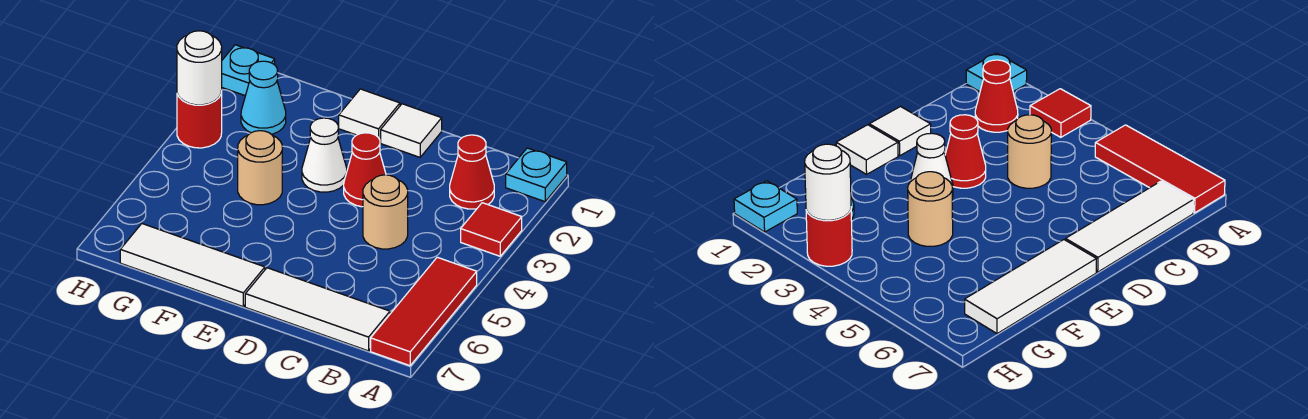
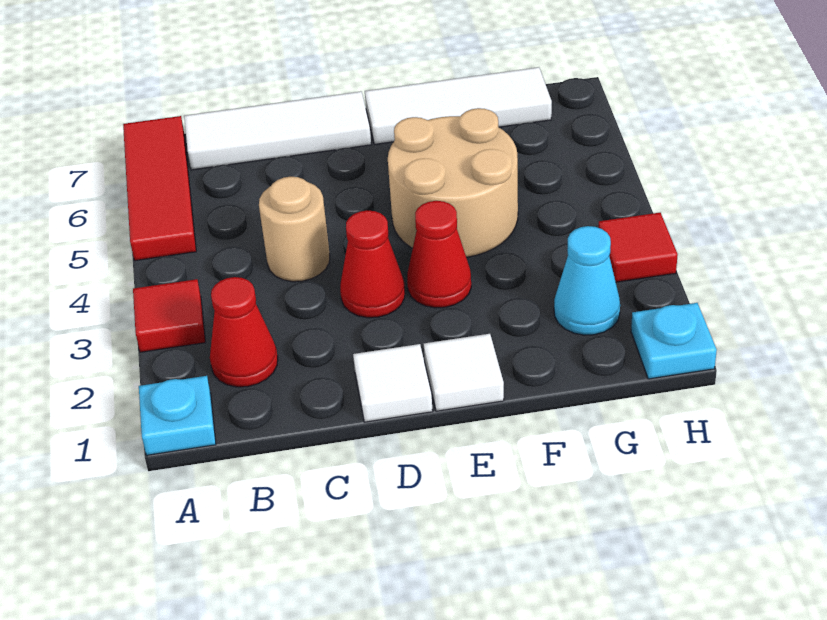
white 1x1 cone [302,118,347,192] -> red 1x1 cone [407,201,471,308]
tan 1x1 round brick [238,131,282,205] -> tan 2x2 round brick [388,108,518,257]
red 1x1 round brick [177,91,222,148] -> red 1x1 tile [599,213,678,282]
white 1x1 round brick [177,31,222,105] -> none

